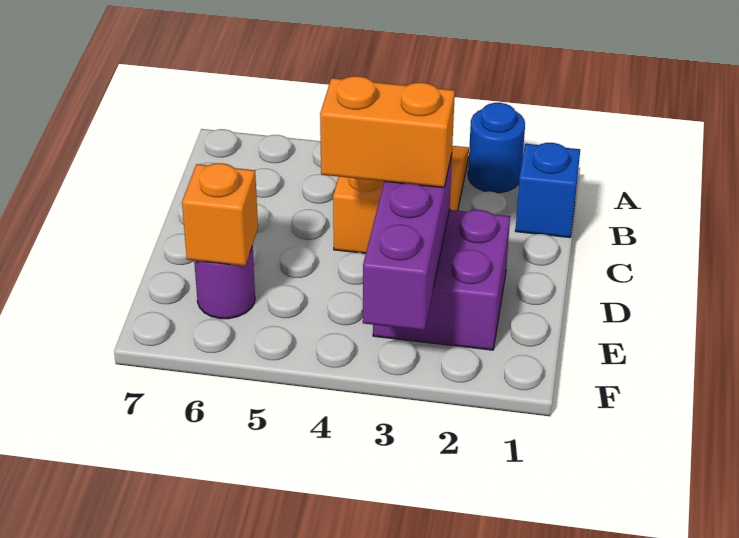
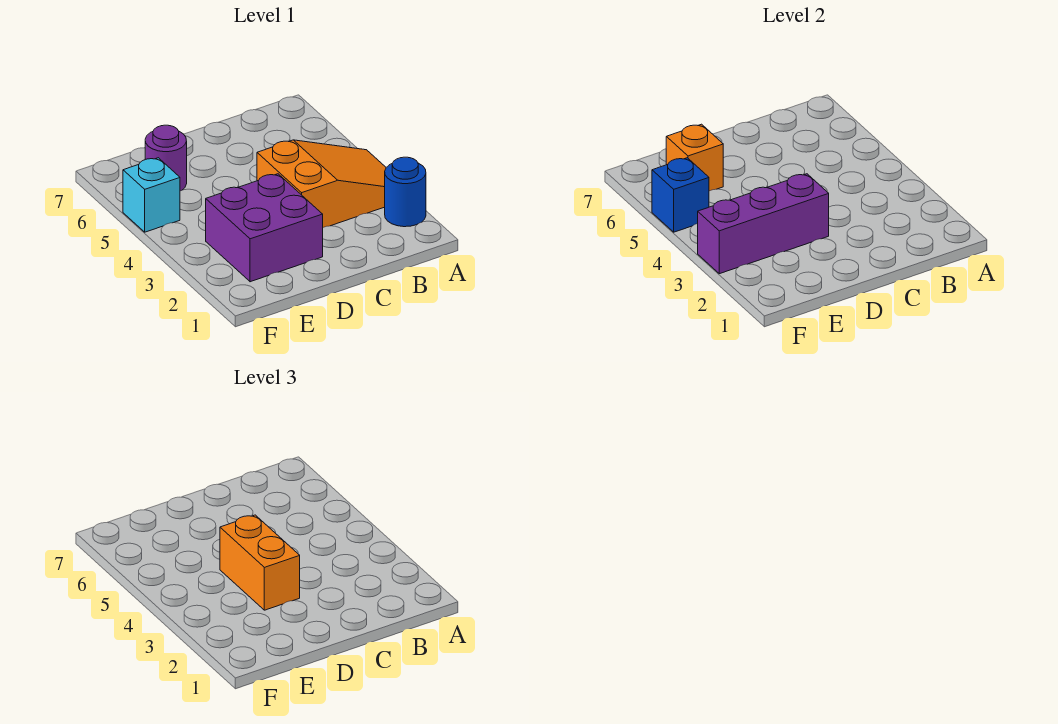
blue 1x1 brick [515,143,580,237] -> blue 1x1 brick moved to [652,158,709,232]
none -> cyan 1x1 brick [123,158,180,232]

